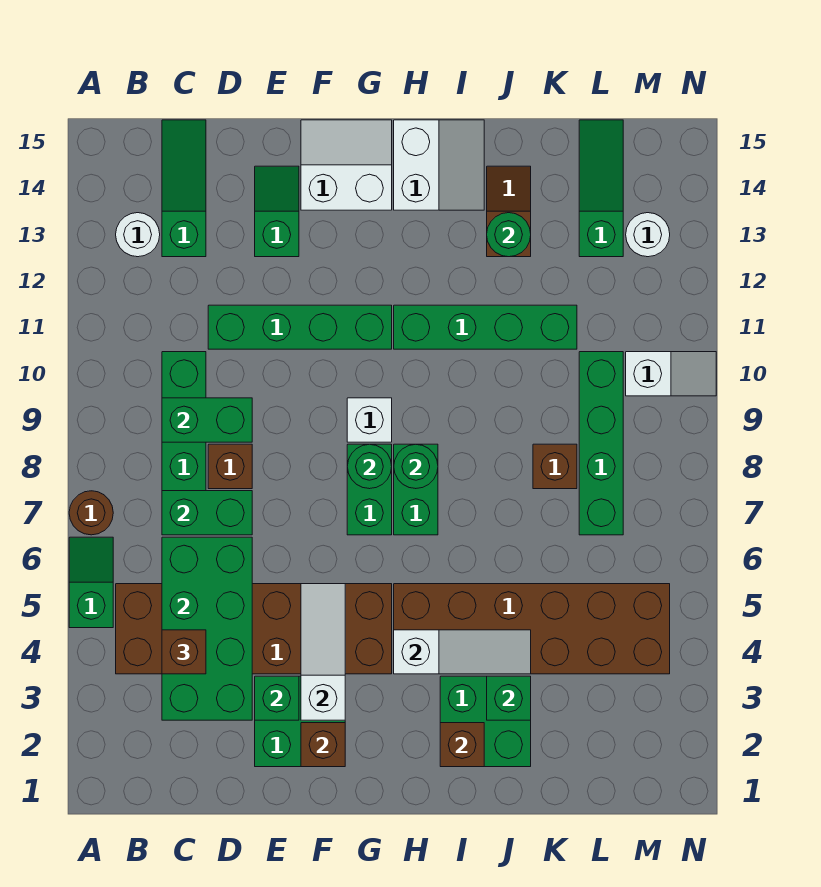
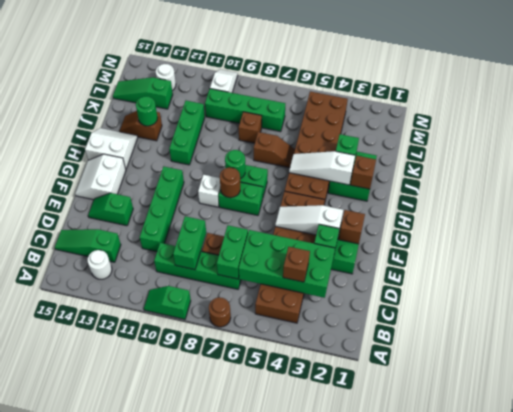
green 1x2 slope [69,537,113,628] -> green 1x2 slope moved to [144,286,191,319]
green 1x1 round brick [347,444,392,489] -> brown 1x1 round brick [220,167,240,198]
white 1x3 slope [394,630,531,674] -> white 1x3 slope turned to [289,151,355,185]
green 1x4 brick [394,305,577,349] -> green 1x3 brick [169,100,205,165]
none -> brown 1x2 slope [254,132,295,168]

